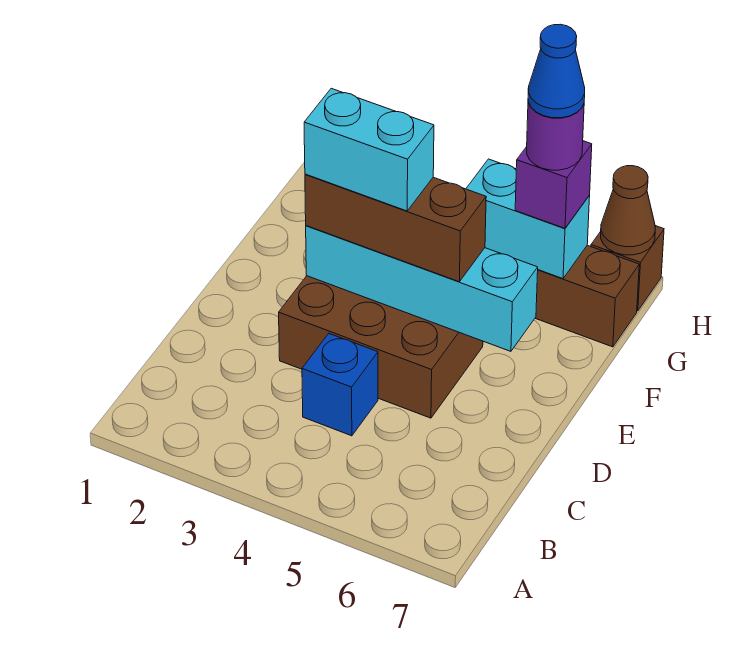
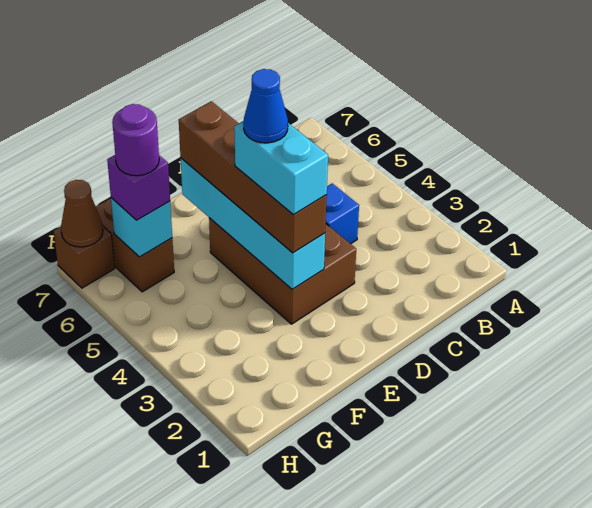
brown 1x3 brick [305,174,486,282] -> brown 1x4 brick [179,101,327,253]
cyan 1x2 brick [466,159,590,279] -> cyan 1x1 brick [111,198,172,257]
blue 1x1 cone [528,24,585,118] -> blue 1x1 cone moved to [243,69,288,143]

